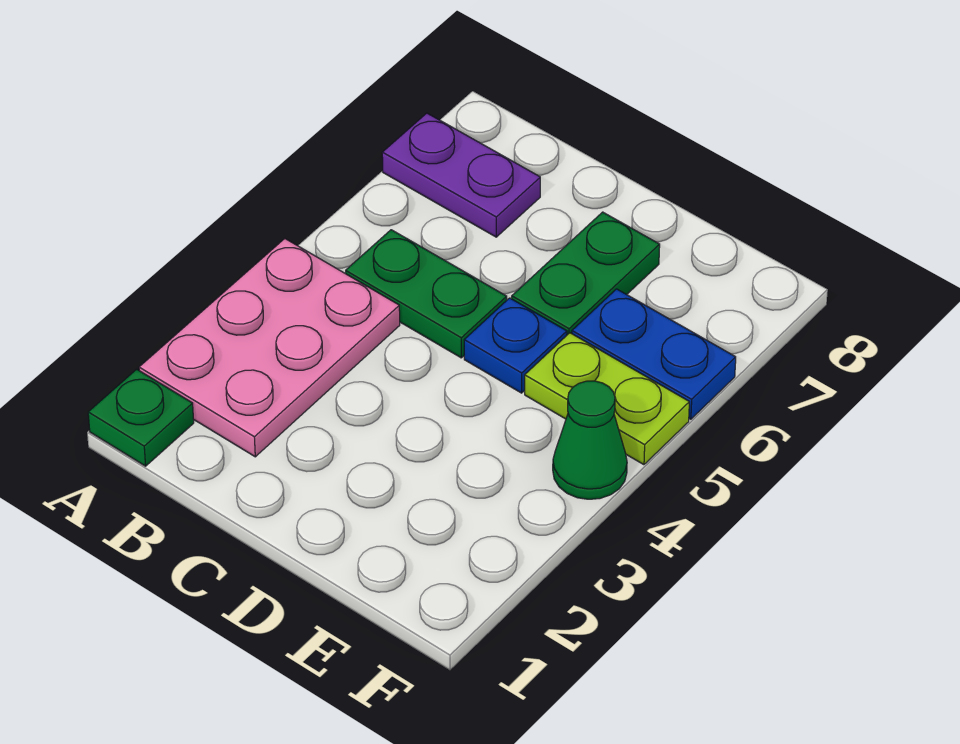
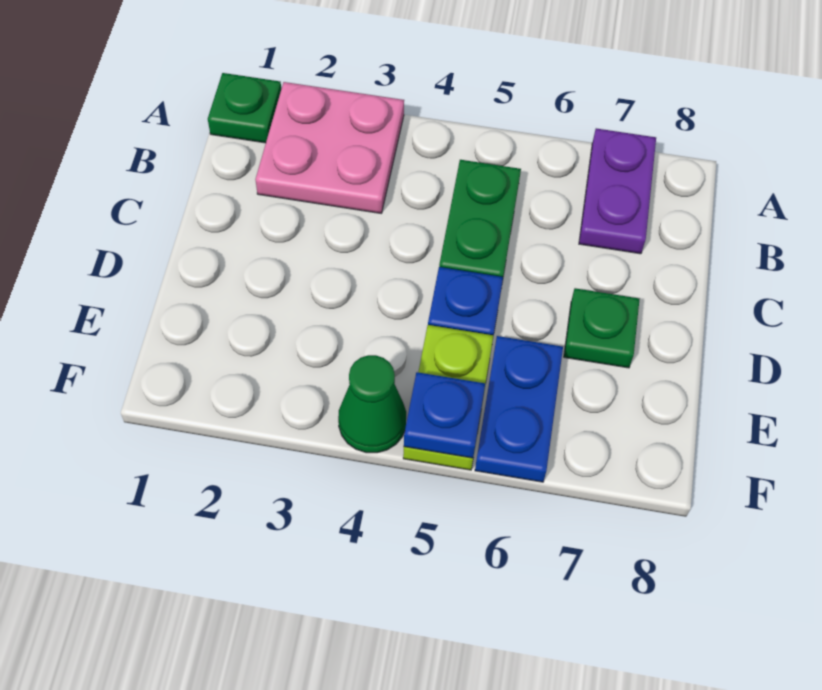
pink 2x3 plate [139,239,400,457] -> pink 2x2 plate [255,82,404,213]
green 1x2 plate [512,212,660,335] -> green 1x1 plate [564,288,639,368]
none -> blue 1x1 plate [404,372,485,458]

